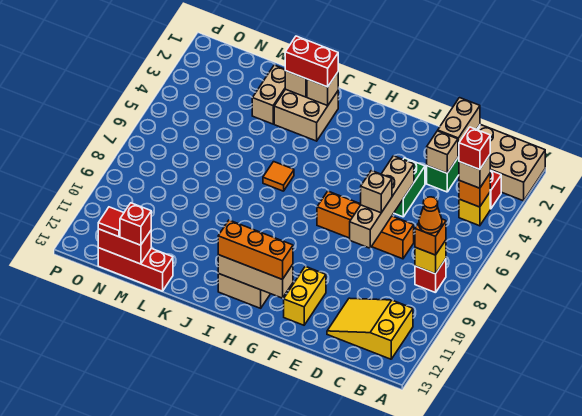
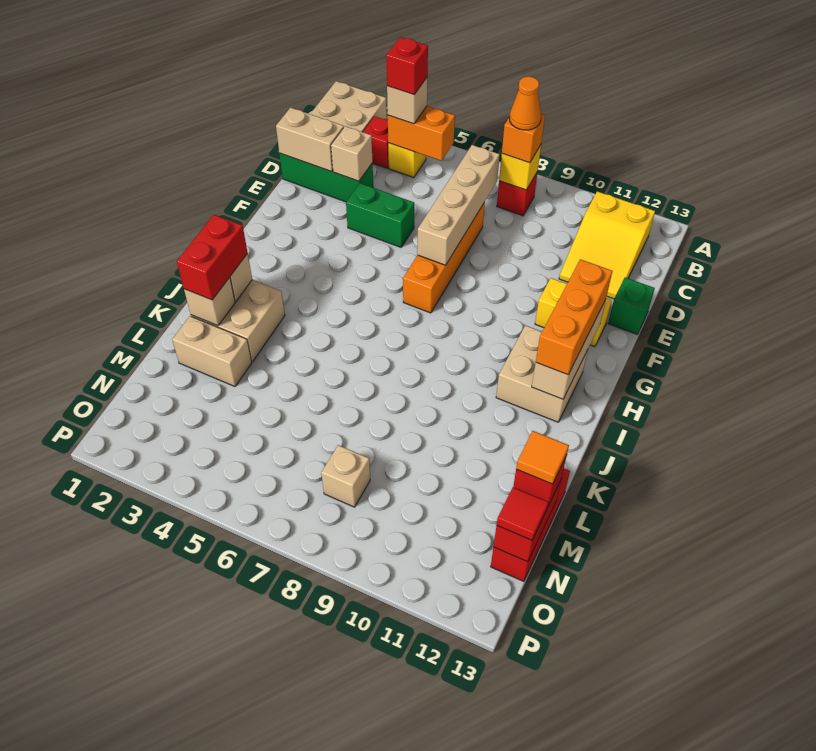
orange 1x1 brick [459,174,490,207] -> orange 1x2 brick [388,106,455,161]
tan 1x4 brick [350,156,414,248] -> tan 1x4 brick turned to [417,145,500,265]
tan 1x1 brick [361,171,392,213] -> tan 1x1 brick moved to [321,445,370,507]
none -> green 1x1 brick [608,278,655,334]
orange 1x1 tile [263,162,294,191] -> orange 1x1 tile moved to [516,431,569,484]

